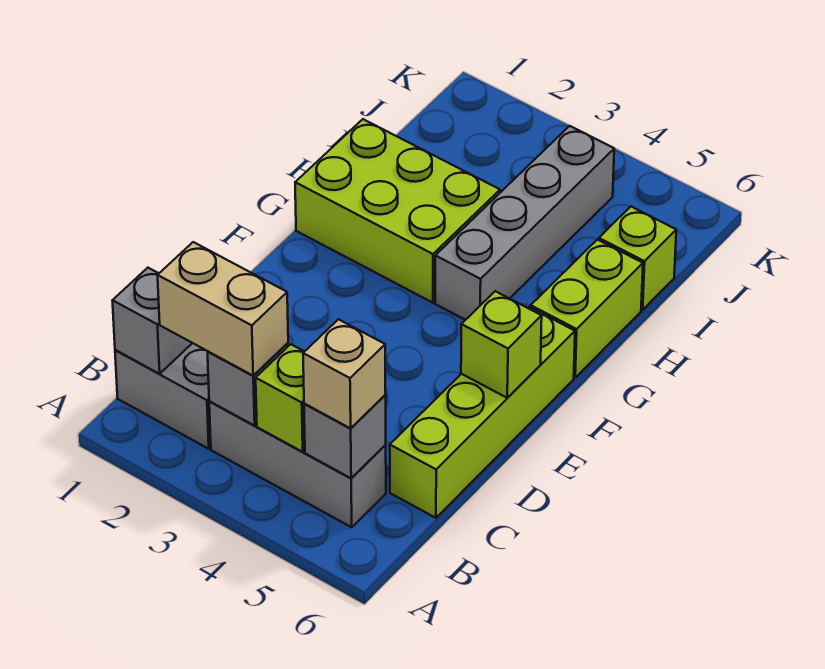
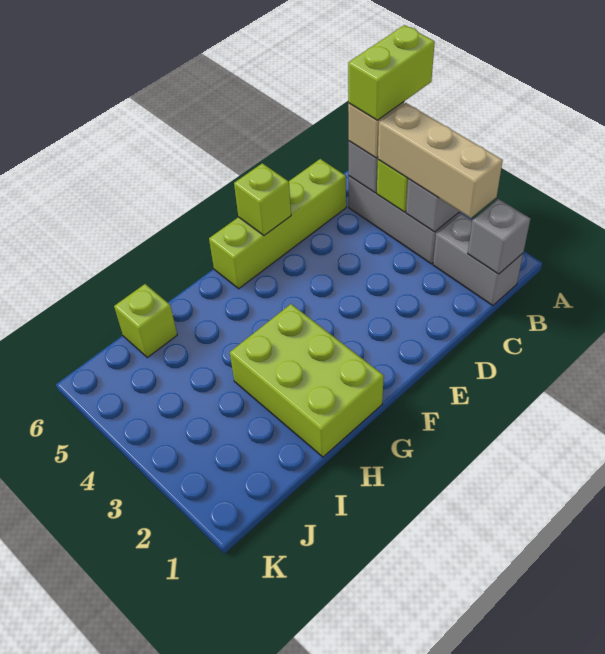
tan 1x2 brick [158,242,288,375] -> tan 1x3 brick [378,103,503,218]
grey 1x4 brick [435,126,614,320] -> none
lime 1x2 brick [531,240,643,377] -> lime 1x2 brick moved to [348,25,435,120]

